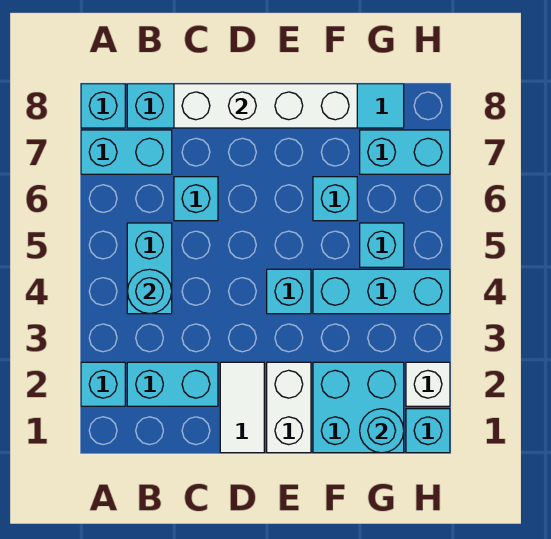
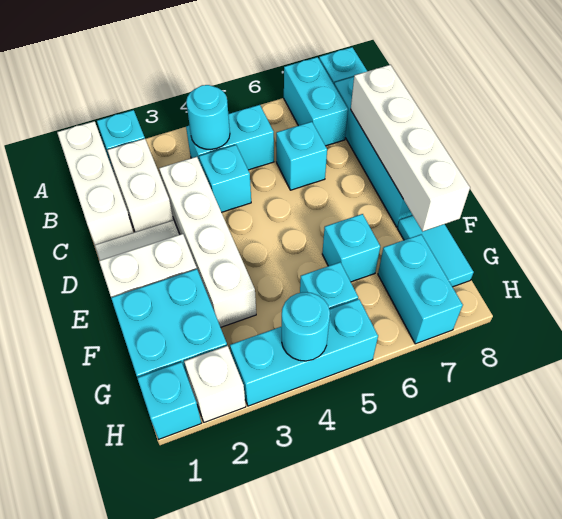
none -> white 1x3 brick [57,121,133,245]
cyan 1x2 brick [127,362,218,406] -> white 1x2 brick [107,139,173,232]
none -> white 1x4 brick [159,157,256,327]
cyan 1x1 brick [267,269,311,314] -> cyan 1x1 brick moved to [199,145,251,212]
cyan 1x3 brick [313,269,450,314] -> cyan 1x3 brick turned to [230,299,378,406]
cyan 1x1 round brick [360,409,404,453] -> cyan 1x1 round brick moved to [282,292,330,361]

